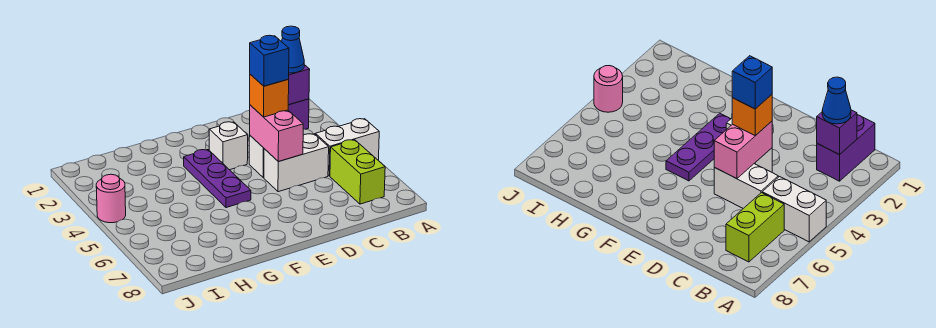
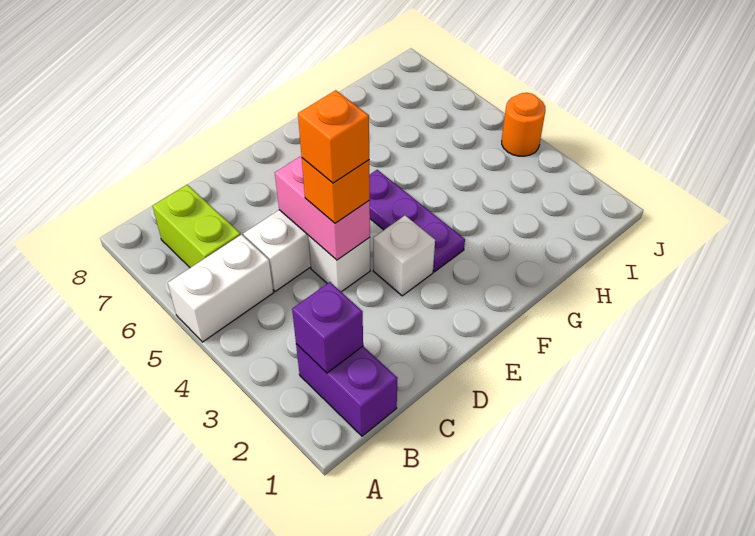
blue 1x1 cone [282,26,304,73] -> none
blue 1x1 brick [250,35,289,86] -> orange 1x1 brick [298,90,369,183]
pink 1x1 round brick [96,174,126,223] -> orange 1x1 round brick [502,93,546,156]

